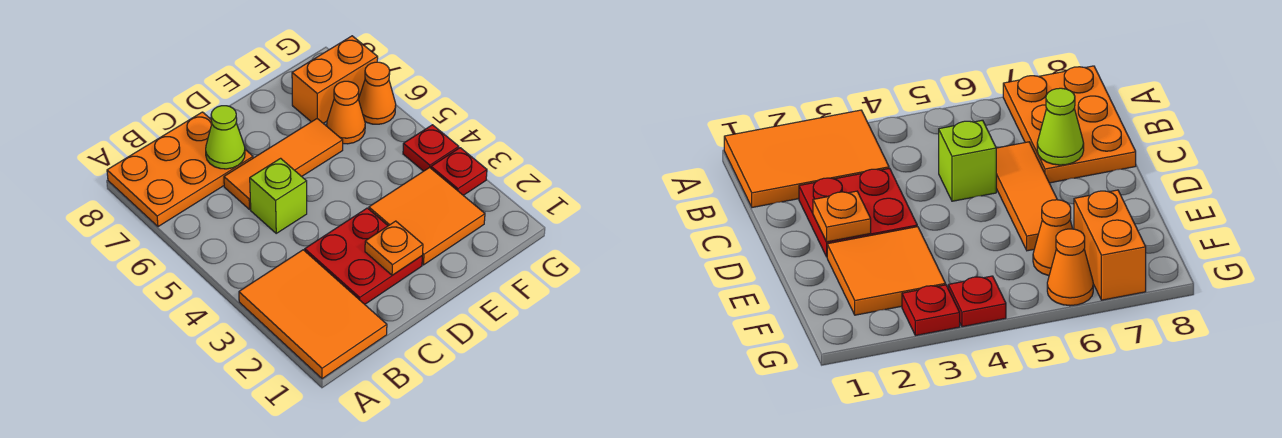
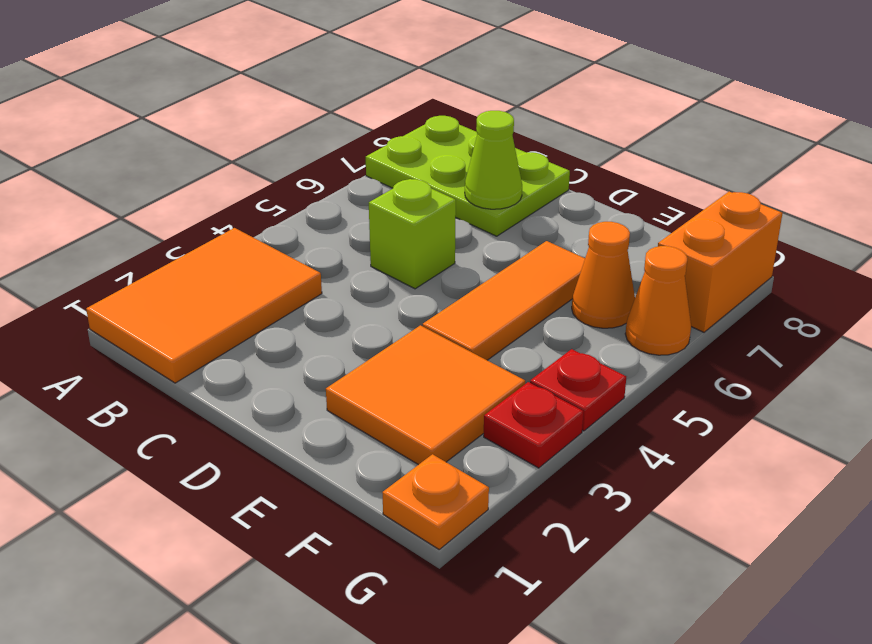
orange 2x3 plate [107,112,253,227] -> lime 2x3 plate [366,116,570,236]
red 2x2 plate [305,208,422,304] -> none
orange 1x3 tile [224,119,343,210] -> orange 1x3 tile turned to [423,241,585,360]
orange 1x1 plate [365,221,423,275] -> orange 1x1 plate moved to [382,454,489,549]
orange 1x2 brick [292,36,378,123] -> orange 1x2 brick turned to [658,192,783,332]

